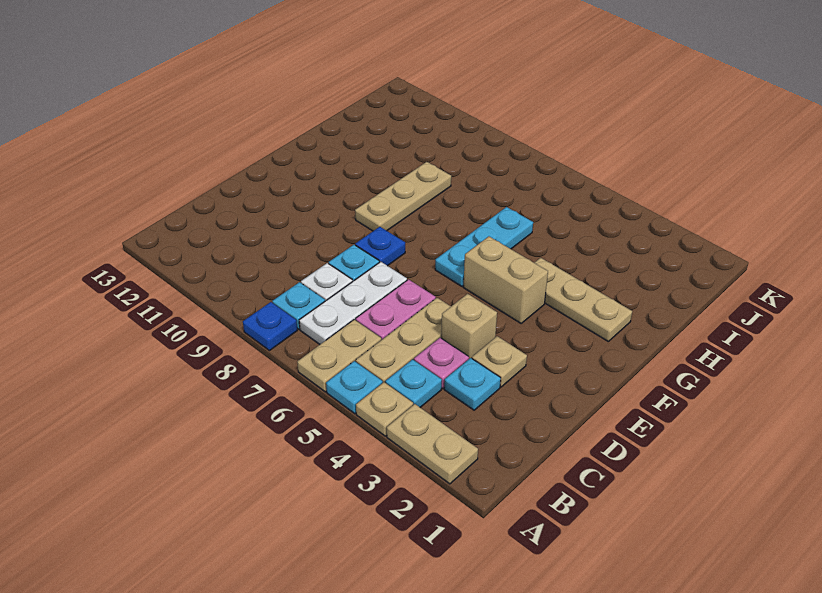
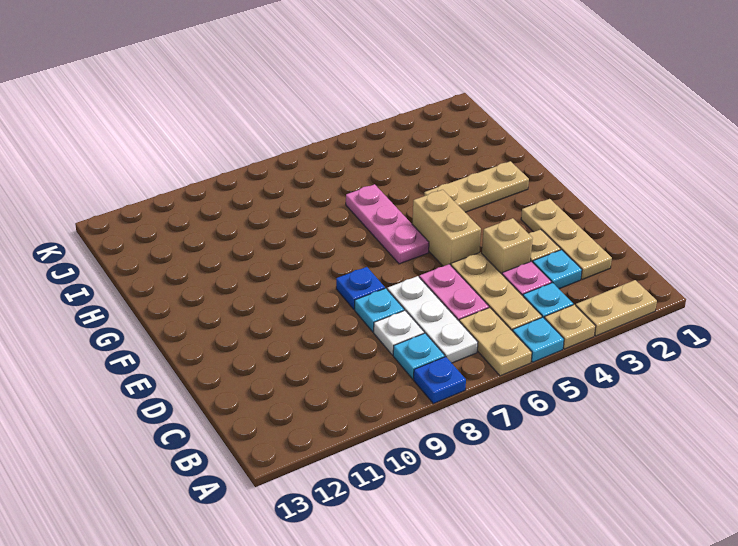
tan 1x2 brick [463,237,548,323] -> tan 1x2 brick turned to [412,190,481,266]
cyan 1x3 plate [435,207,533,287] -> pink 1x3 plate [346,184,429,264]
tan 1x3 plate [355,162,451,231] -> tan 1x3 plate moved to [521,199,612,280]

